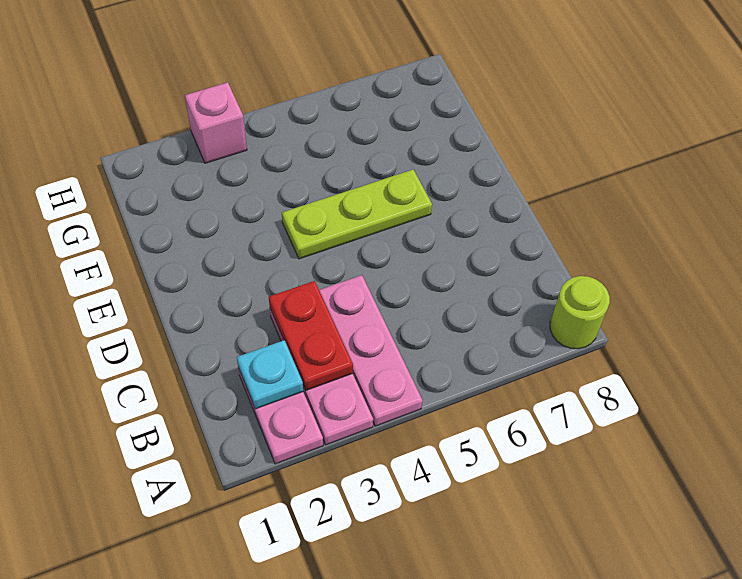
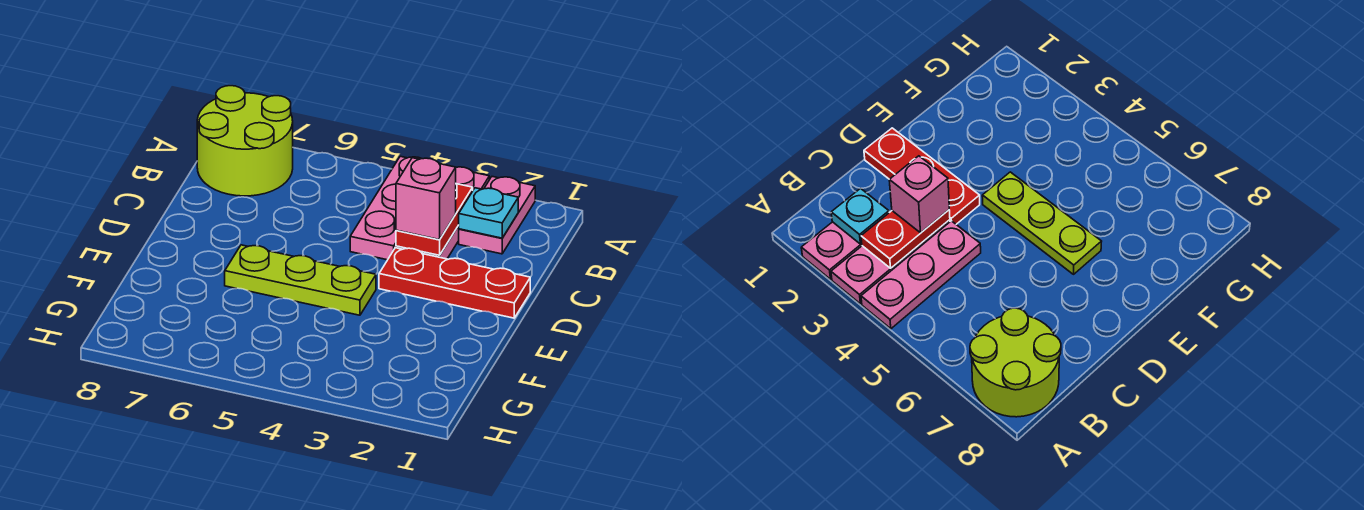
lime 1x1 round brick [550,276,610,349] -> lime 2x2 round brick [197,86,293,196]
none -> red 1x3 plate [379,248,530,318]
pink 1x1 brick [185,82,247,163] -> pink 1x1 brick moved to [396,158,456,240]

